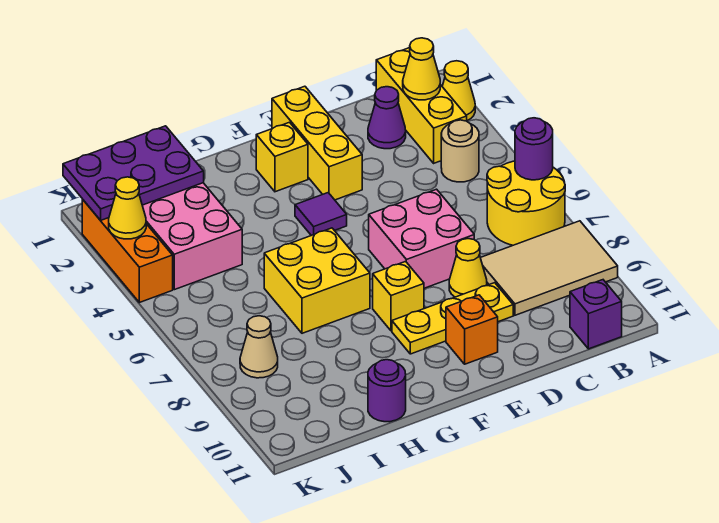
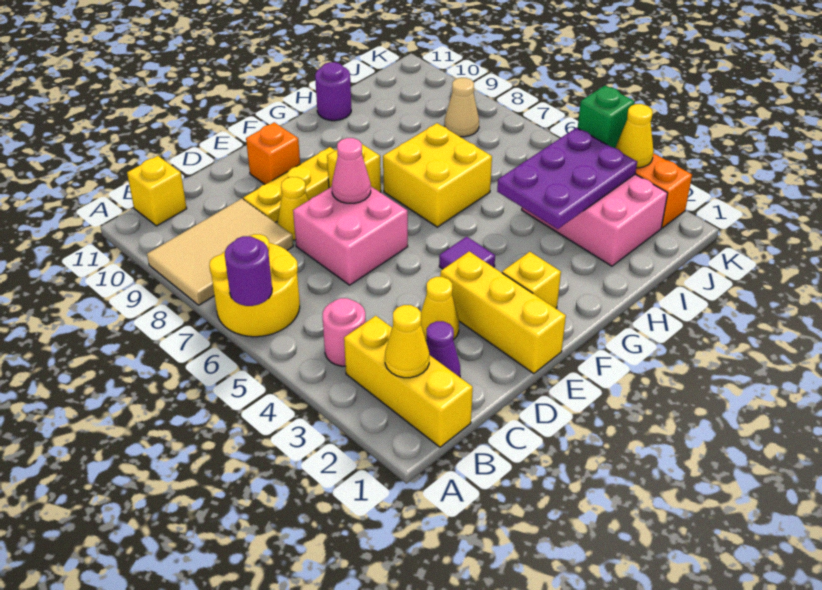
yellow 1x1 cone [442,61,475,120] -> yellow 1x1 cone moved to [421,277,459,340]
tan 1x1 round brick [441,120,479,182] -> pink 1x1 round brick [322,298,366,366]
purple 1x1 brick [570,280,622,349] -> yellow 1x1 brick [127,156,187,226]
none -> pink 1x1 cone [332,138,371,203]
purple 2x3 plate [63,126,204,220] -> purple 2x3 plate moved to [497,128,637,229]
none -> green 1x1 brick [578,86,635,148]

